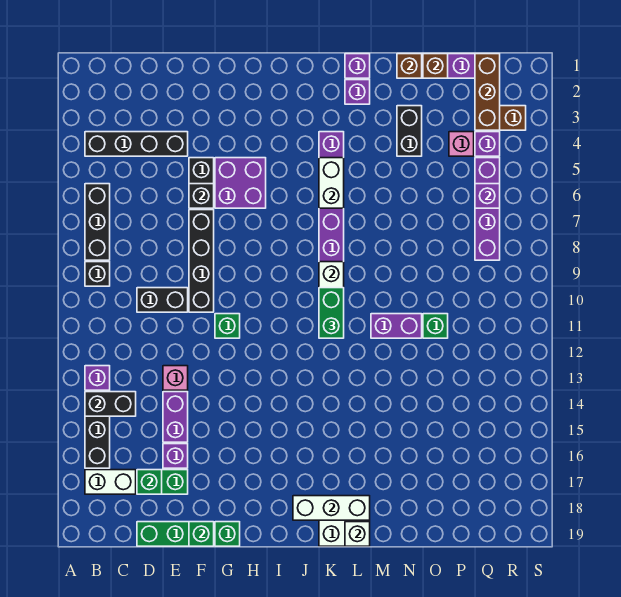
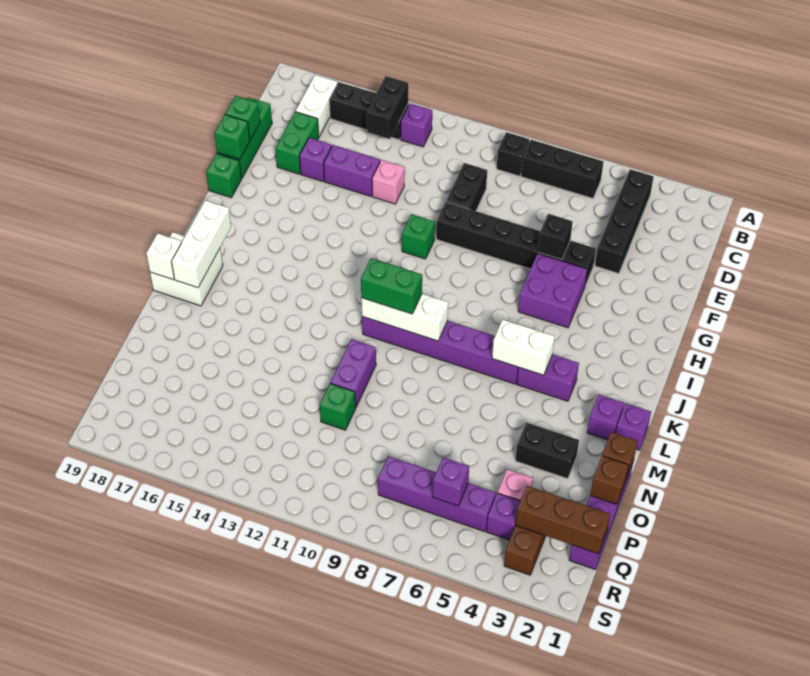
green 1x1 brick [137,470,162,494] -> green 1x1 brick moved to [225,96,260,140]

